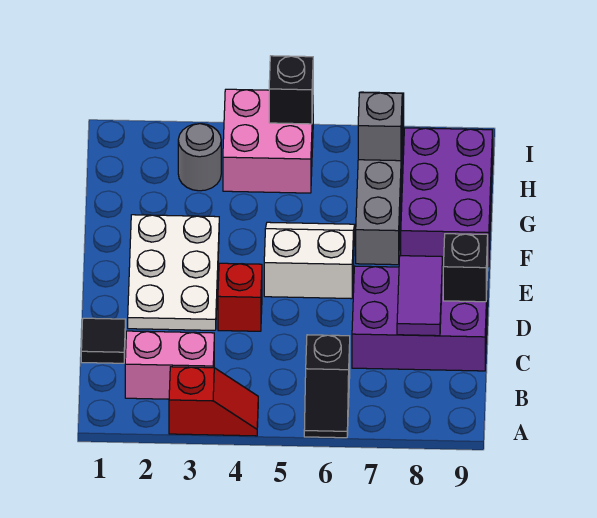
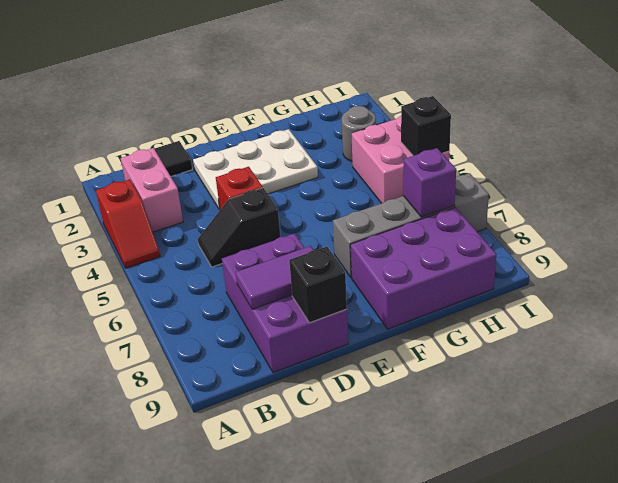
black 1x2 slope [304,335,350,438] -> black 1x2 slope moved to [198,188,280,267]
white 2x2 slope [264,222,355,299] -> none
grey 1x1 brick [358,92,402,161] -> purple 1x1 brick [403,148,456,217]

